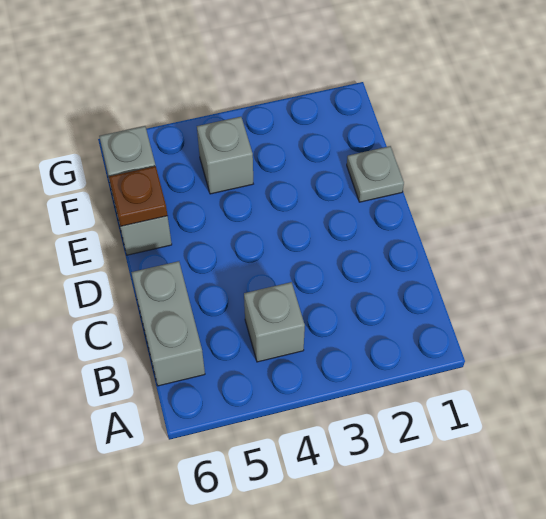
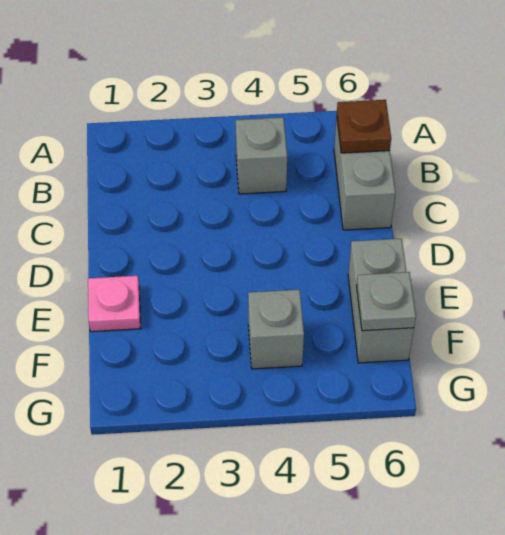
grey 1x1 plate [347,146,404,202] -> pink 1x1 plate [88,276,141,332]
brown 1x1 plate [109,166,168,226] -> brown 1x1 plate moved to [337,100,391,153]

